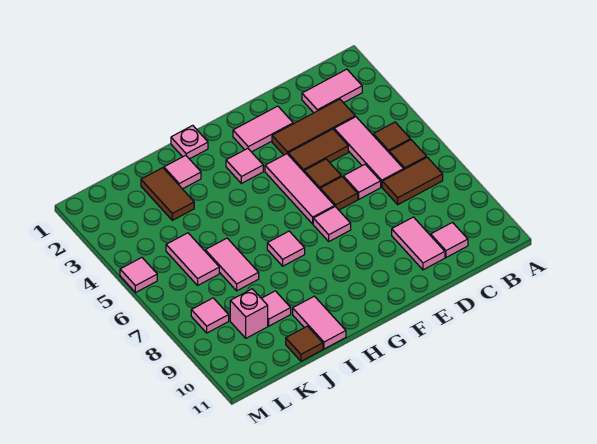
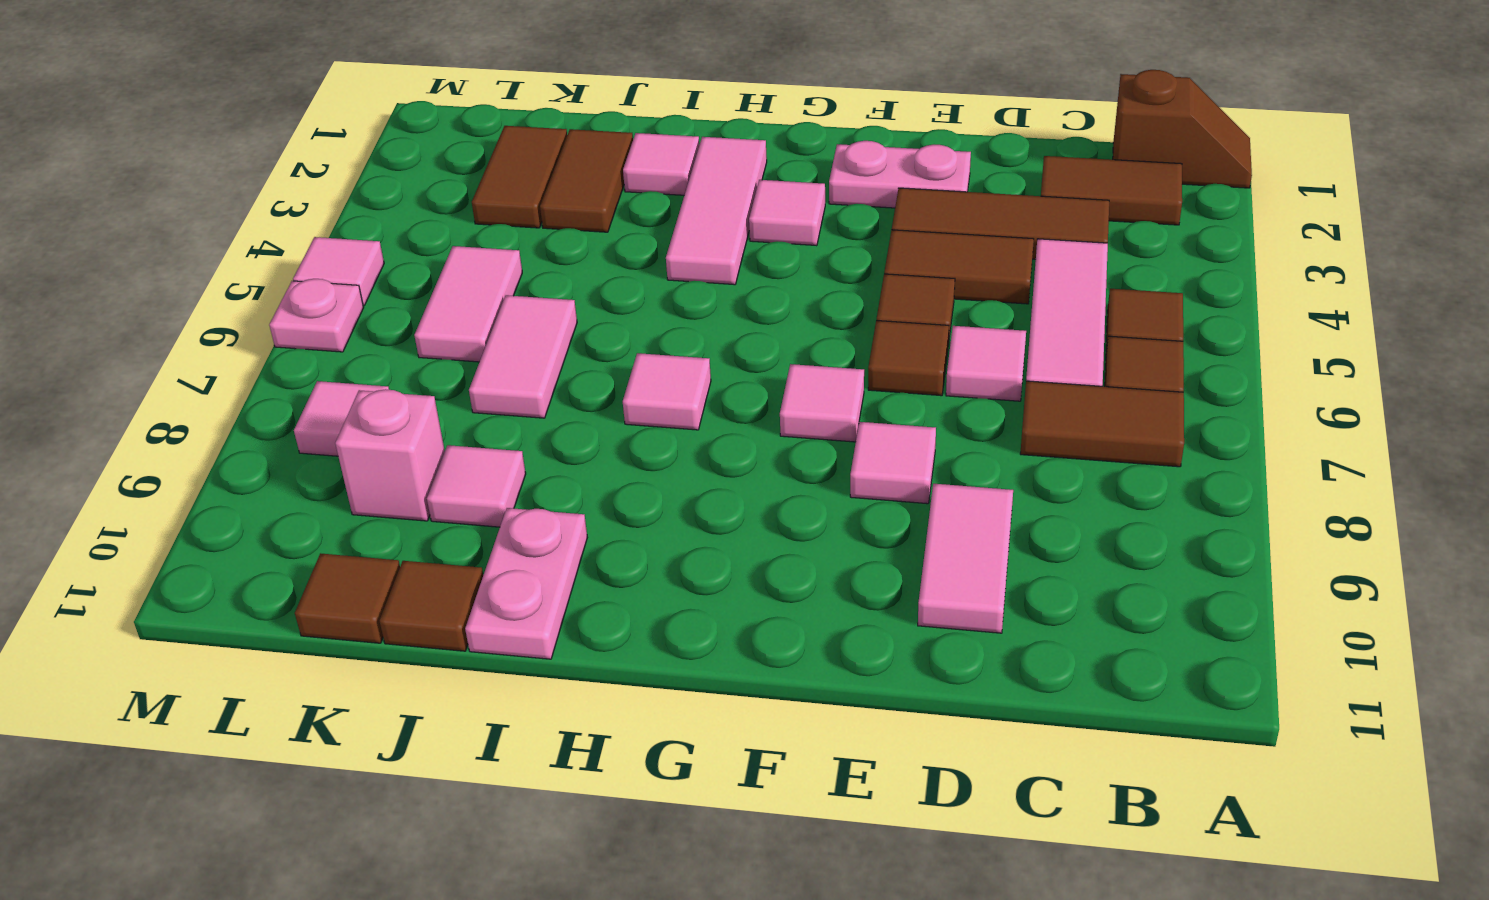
none -> brown 1x2 slope [1113,70,1252,188]
pink 1x2 tile [302,69,362,113] -> brown 1x2 tile [1041,156,1182,225]
pink 1x1 tile [431,223,468,257] -> pink 1x1 tile moved to [850,422,936,504]
pink 1x2 tile [233,106,293,152] -> pink 1x2 plate [829,141,971,208]
pink 1x3 tile [265,154,335,224] -> pink 1x3 tile moved to [666,137,767,285]
pink 1x1 plate [171,125,208,159] -> pink 1x1 plate moved to [269,279,364,352]
pink 1x2 tile [293,296,346,349] -> pink 1x2 plate [465,508,587,659]
none -> brown 1x2 tile [472,126,567,228]
none -> brown 1x1 tile [295,553,400,643]

